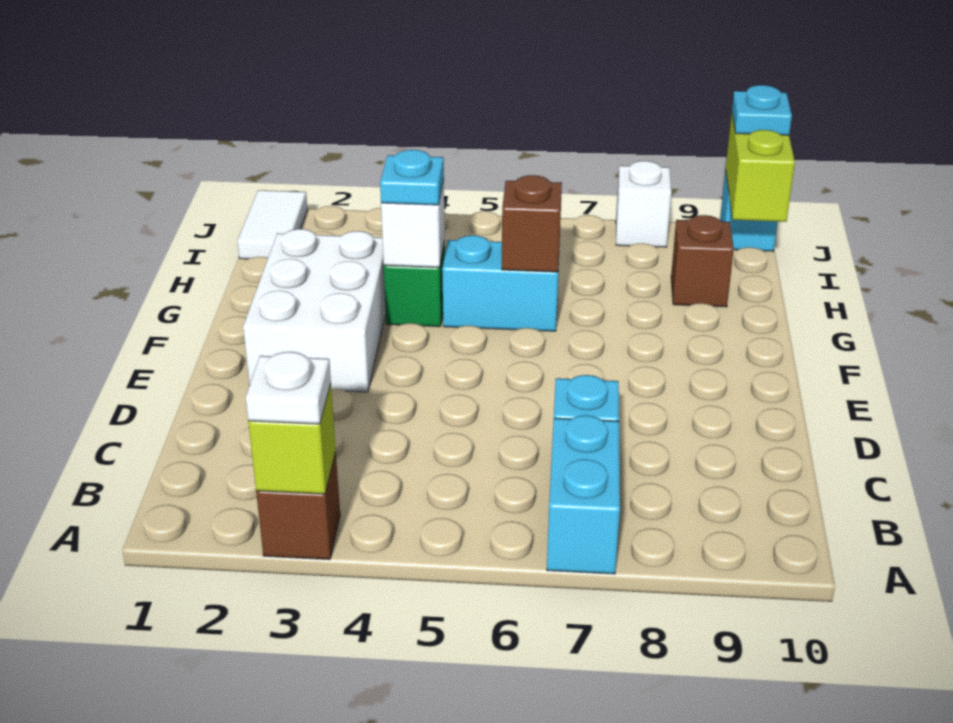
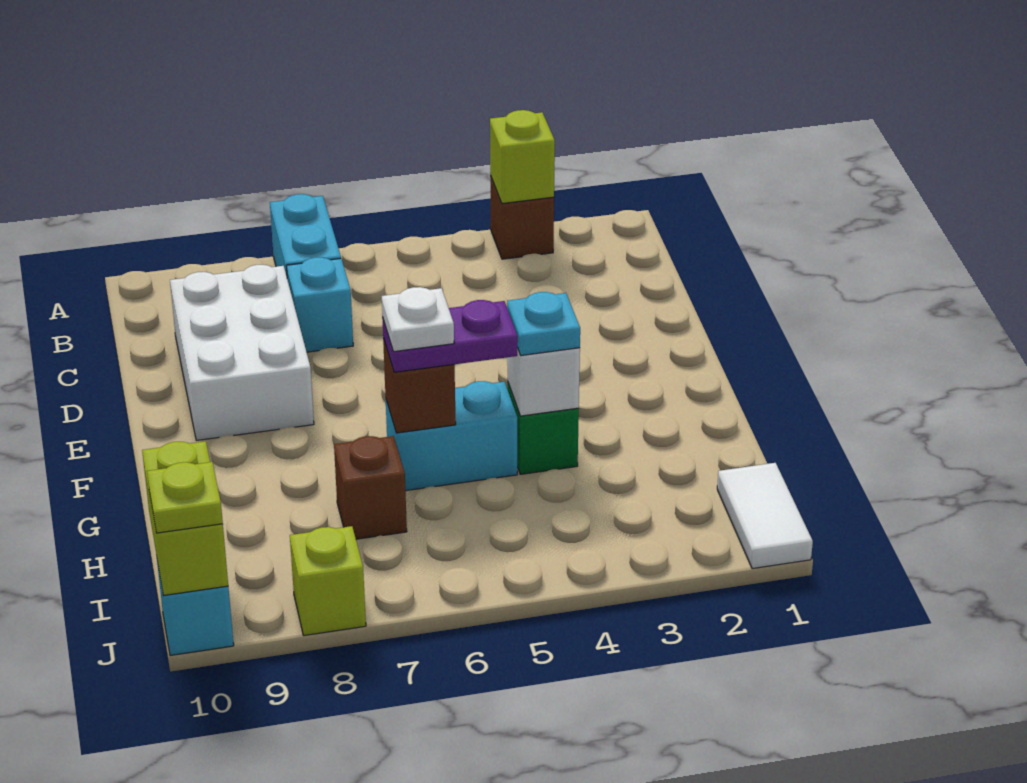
white 1x1 plate [246,352,331,424] -> white 1x1 plate moved to [382,287,454,352]
white 2x3 brick [243,229,386,392] -> white 2x3 brick moved to [170,265,314,440]
none -> purple 1x2 plate [382,300,518,372]
brown 1x1 brick [671,215,734,307] -> brown 1x1 brick moved to [334,436,407,539]
white 1x1 brick [616,161,671,247] -> lime 1x1 brick [290,526,366,636]
cyan 1x1 plate [732,85,792,135] -> lime 1x1 plate [147,462,223,533]

